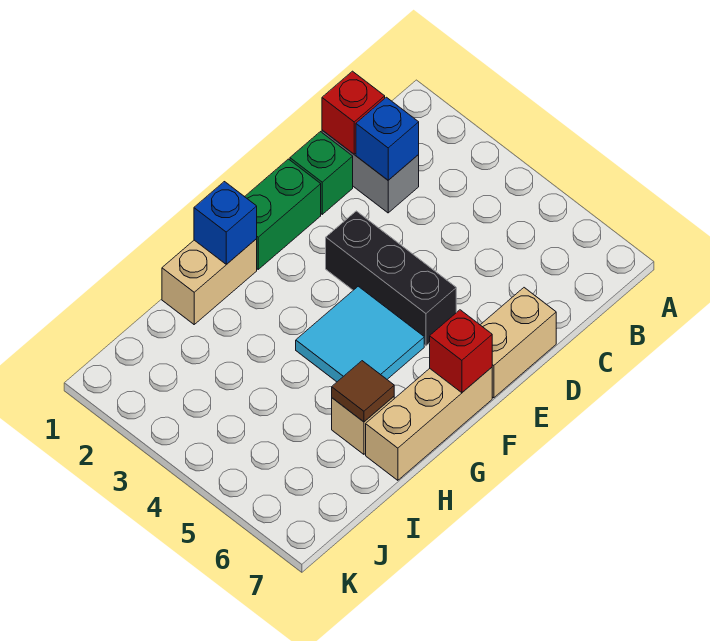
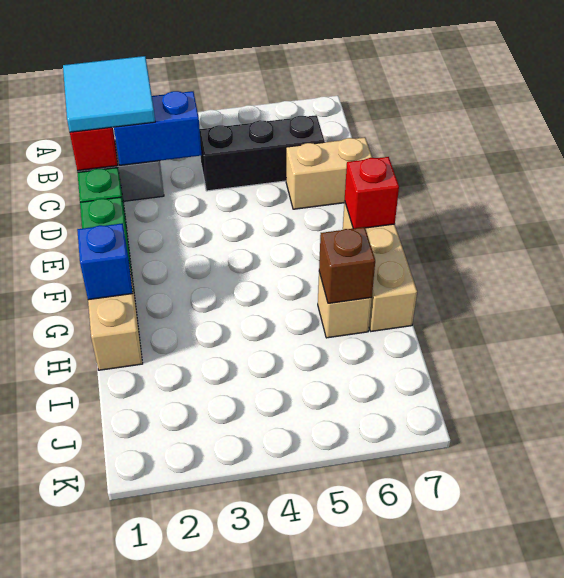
blue 1x1 brick [356,97,419,180] -> blue 1x2 brick [114,91,201,165]
tan 1x2 brick [481,288,556,398] -> tan 1x2 brick turned to [286,137,372,209]
black 1x3 brick [326,211,456,346] -> black 1x3 brick moved to [200,115,325,191]
cyan 2x2 tile [296,286,424,382] -> cyan 2x2 tile moved to [63,56,155,132]
brown 1x1 tile [332,361,394,422] -> brown 1x1 brick [319,227,375,303]

